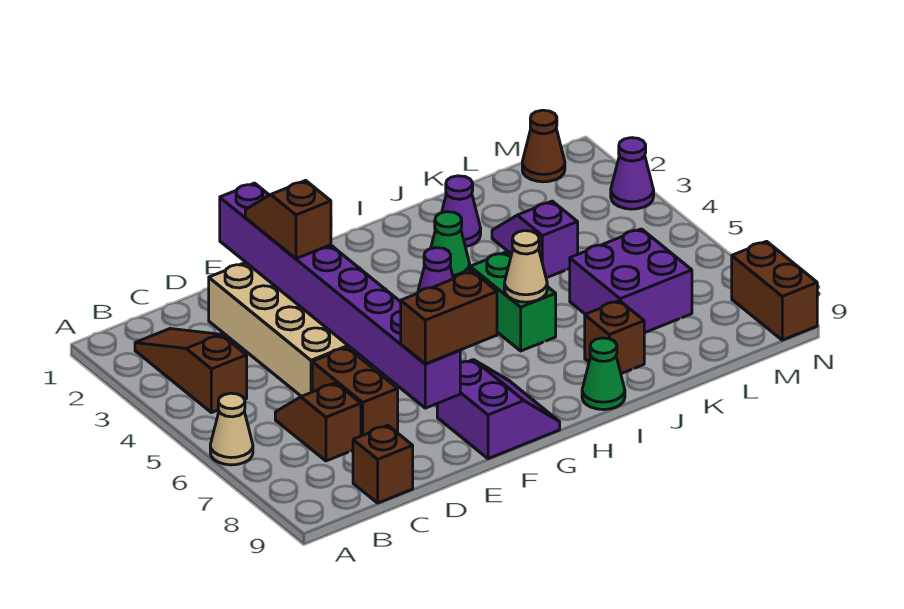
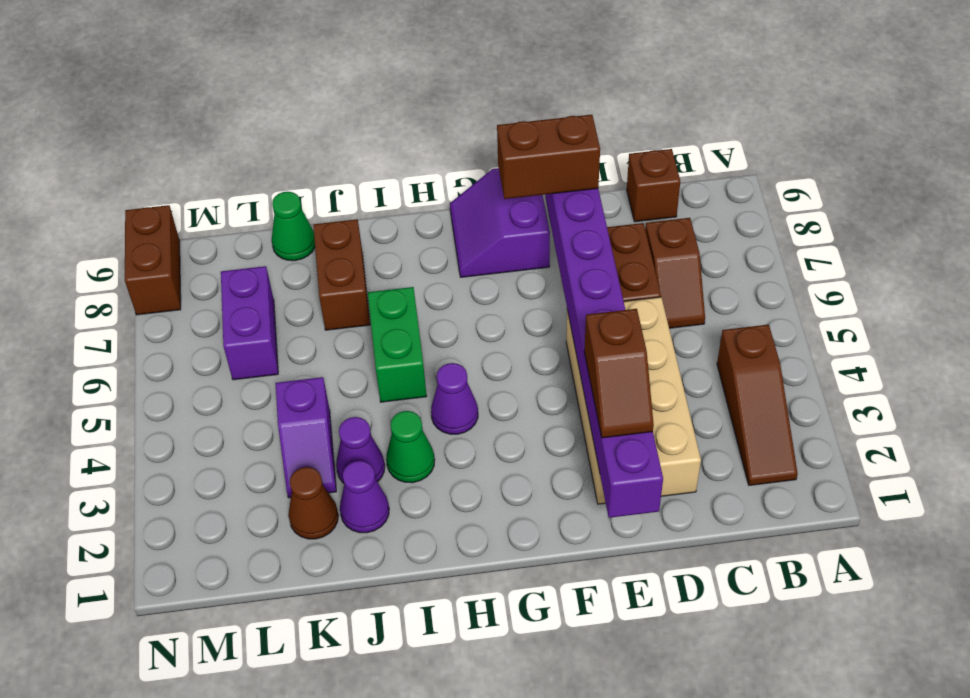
tan 1x1 cone [210,393,253,465] -> none
tan 1x1 cone [504,231,547,302] -> none
green 1x1 cone [582,338,625,410] -> green 1x1 cone moved to [272,192,315,261]
brown 1x1 brick [585,301,644,374] -> brown 1x2 brick [313,219,370,330]
purple 2x2 brick [570,229,692,333] -> purple 1x2 brick [221,266,278,380]
brown 1x1 cone [522,110,565,182] -> brown 1x1 cone moved to [288,467,338,539]
purple 1x1 cone [611,138,654,209] -> purple 1x1 cone moved to [336,417,385,483]

